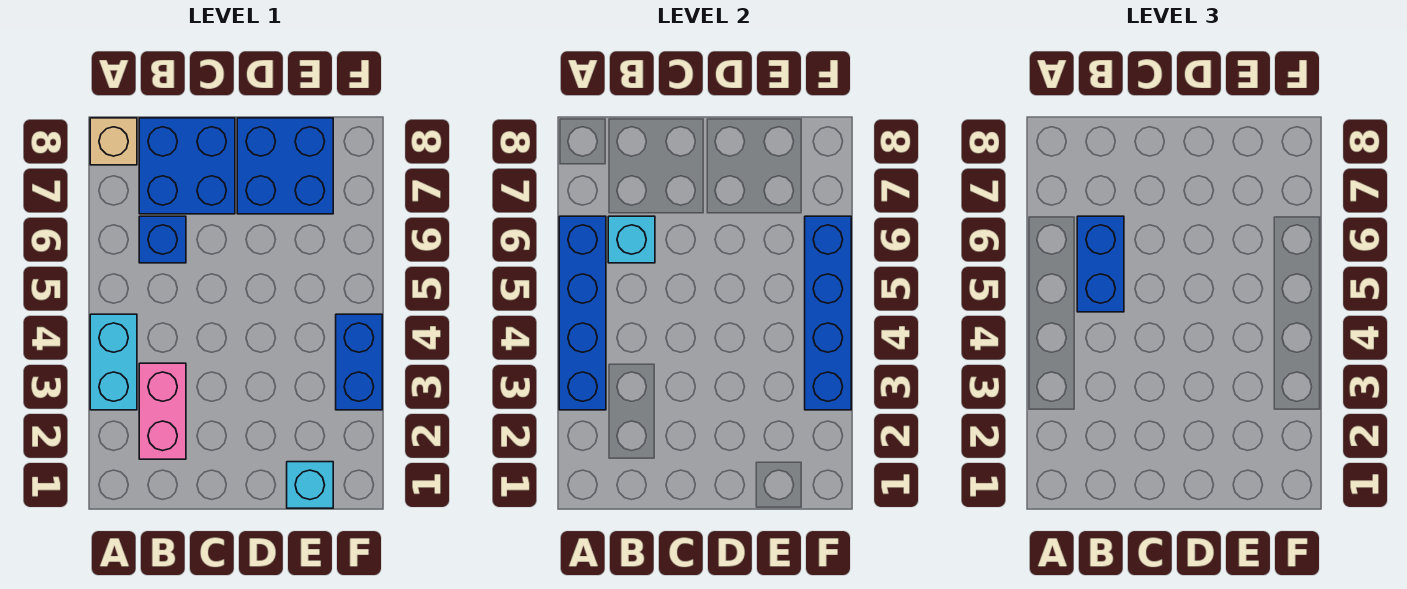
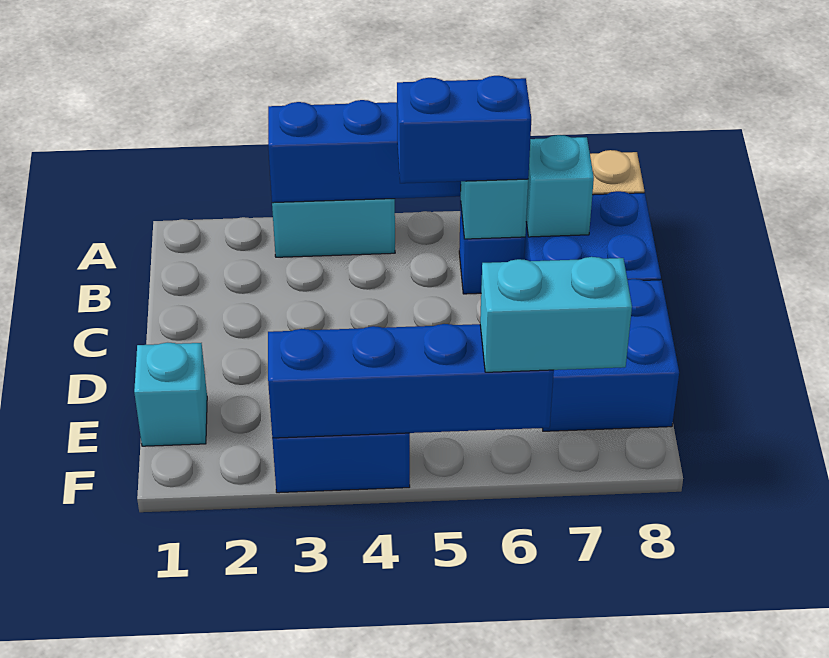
pink 1x2 brick [139,363,186,459] -> none
none -> cyan 1x1 brick [526,135,594,237]
none -> cyan 1x2 brick [480,257,632,372]

